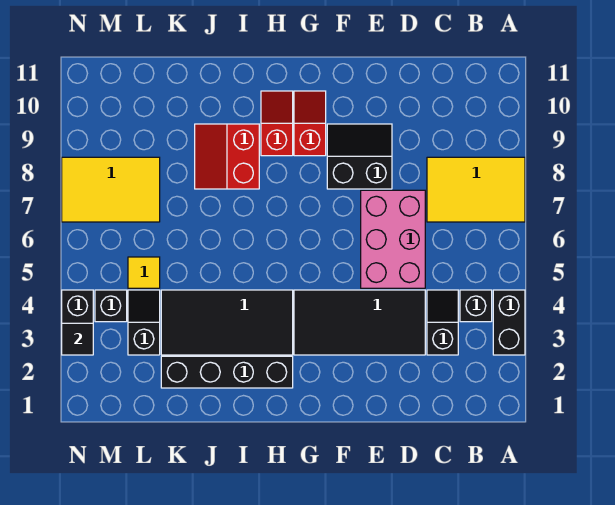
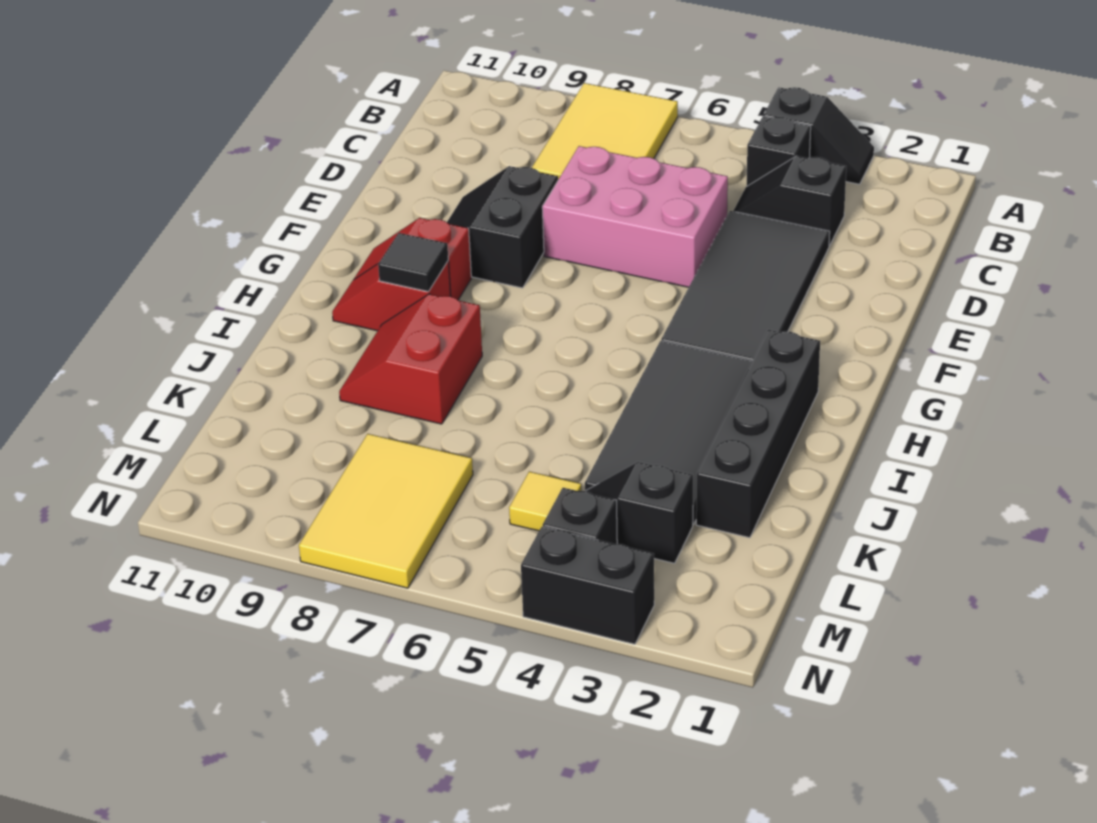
black 1x2 brick [493,290,525,355] -> black 1x2 slope [763,87,874,184]
red 2x2 slope [195,124,259,189] -> red 2x2 slope turned to [339,294,482,424]
black 1x1 tile [62,323,93,355] -> black 1x1 tile moved to [378,233,448,292]

